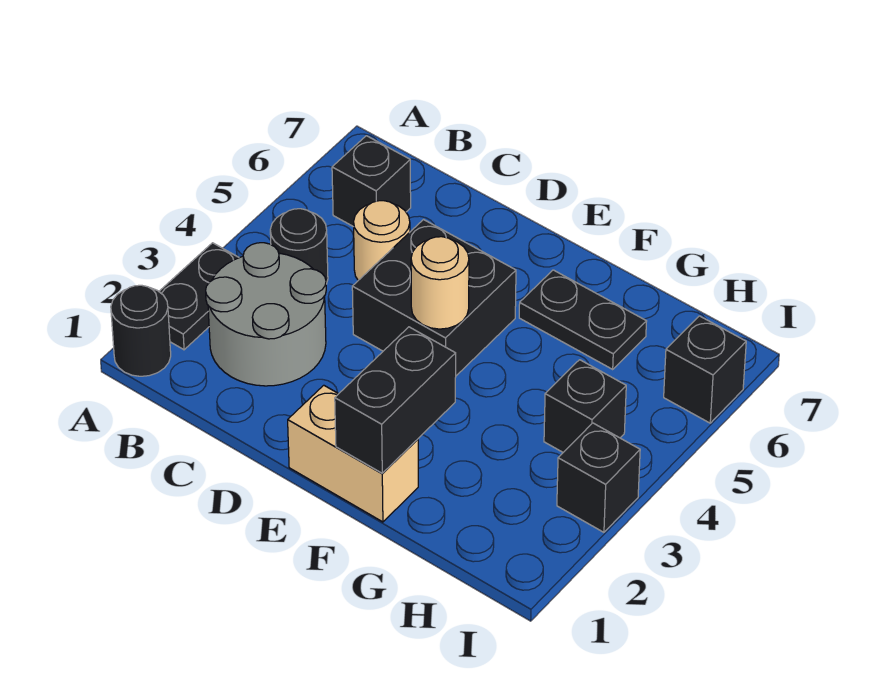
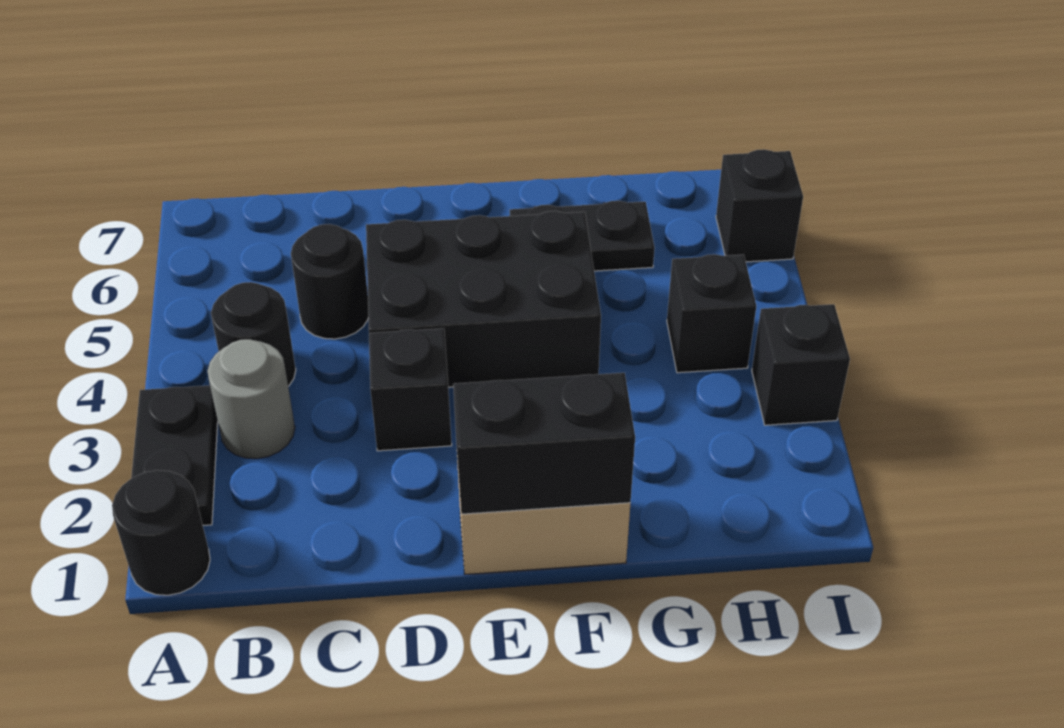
grey 2x2 round brick [206,243,326,386] -> grey 1x1 round brick [207,339,295,459]
black 1x1 brick [332,136,411,227] -> black 1x1 brick moved to [369,328,452,451]
tan 1x1 round brick [353,201,410,280] -> black 1x1 round brick [291,224,368,339]
black 2x2 brick [352,220,516,376] -> black 2x3 brick [366,211,601,387]
tan 1x1 round brick [411,237,469,329] -> none
black 1x2 brick [335,327,456,473] -> black 1x2 brick turned to [453,373,635,514]

